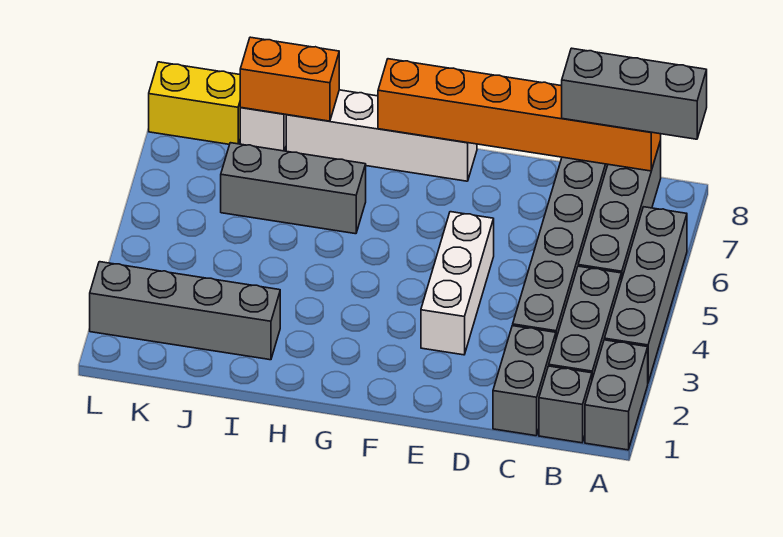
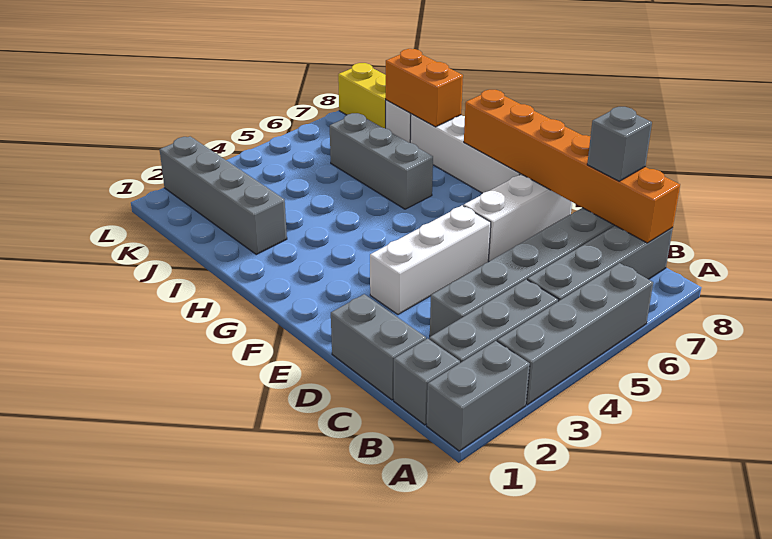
grey 1x3 brick [562,48,707,139] -> grey 1x1 brick [587,107,652,181]
grey 1x2 brick [493,326,556,436] -> grey 1x2 brick turned to [331,294,426,400]
none -> white 1x3 brick [464,174,572,261]

